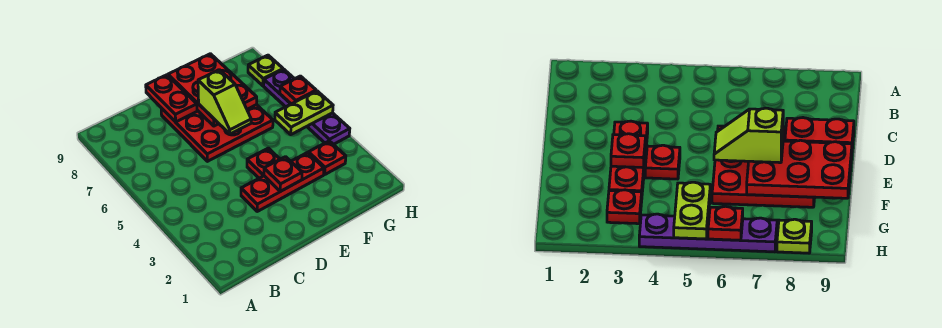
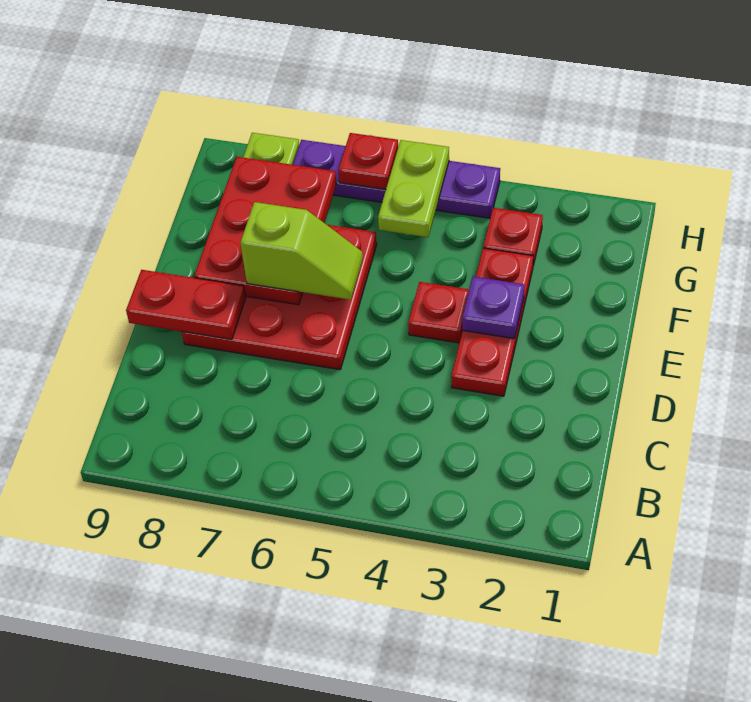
red 1x1 plate [264,157,302,191] -> purple 1x1 plate [462,277,524,339]
red 2x3 plate [168,54,257,126] -> red 2x3 plate turned to [194,157,336,305]

